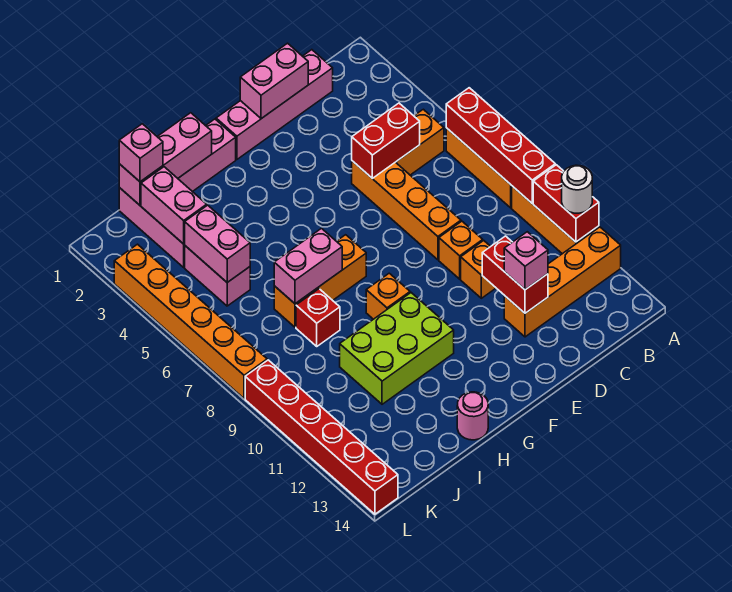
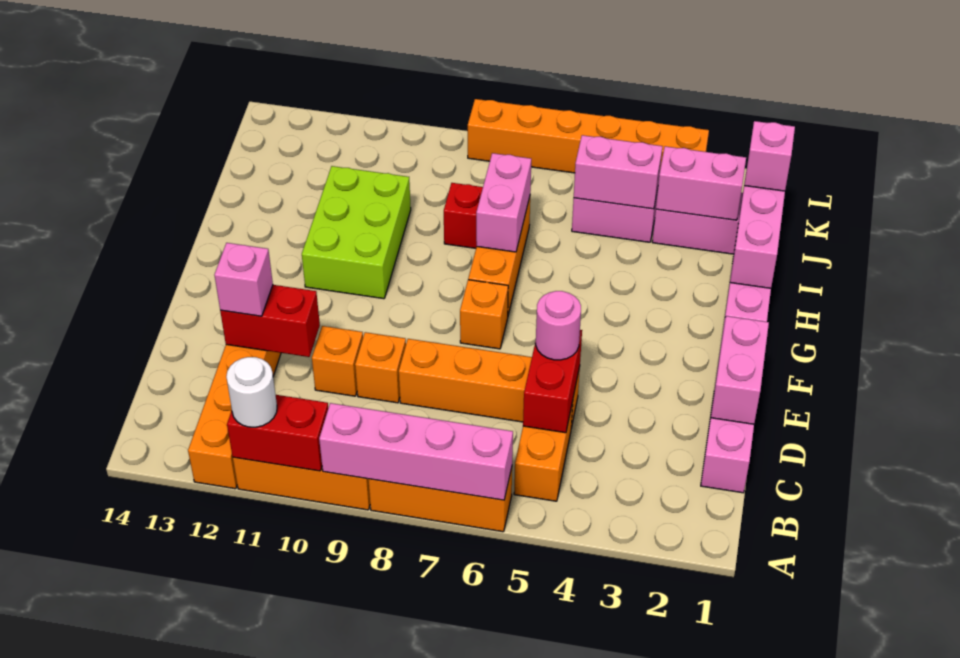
red 1x4 brick [446,88,555,203] -> pink 1x4 brick [319,403,513,500]
orange 1x1 brick [366,273,410,319] -> orange 1x1 brick moved to [460,280,508,349]
pink 1x1 round brick [457,392,488,440] -> pink 1x1 round brick moved to [536,291,581,360]
red 1x6 brick [245,360,398,514] -> none

